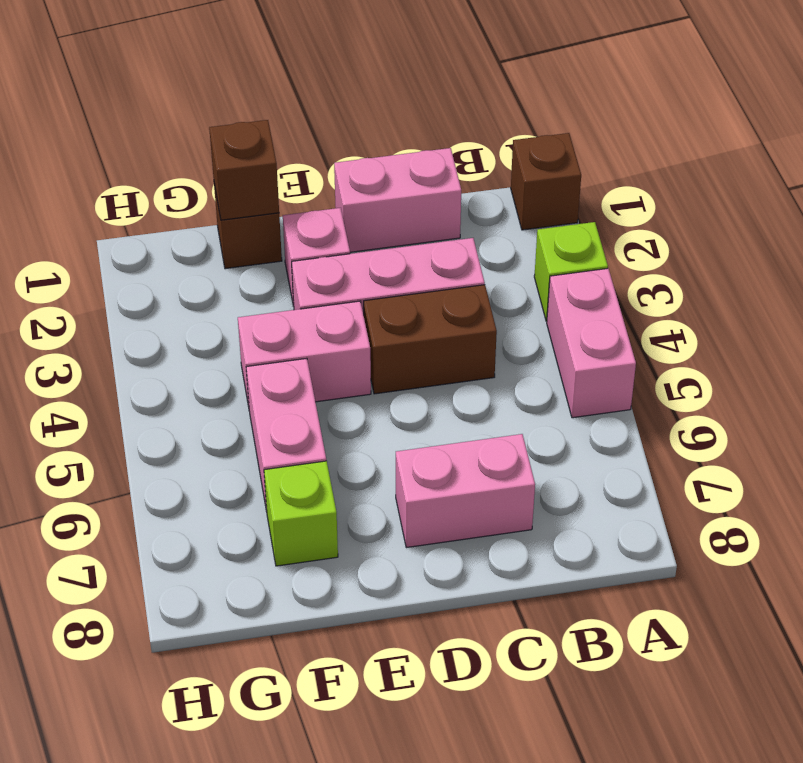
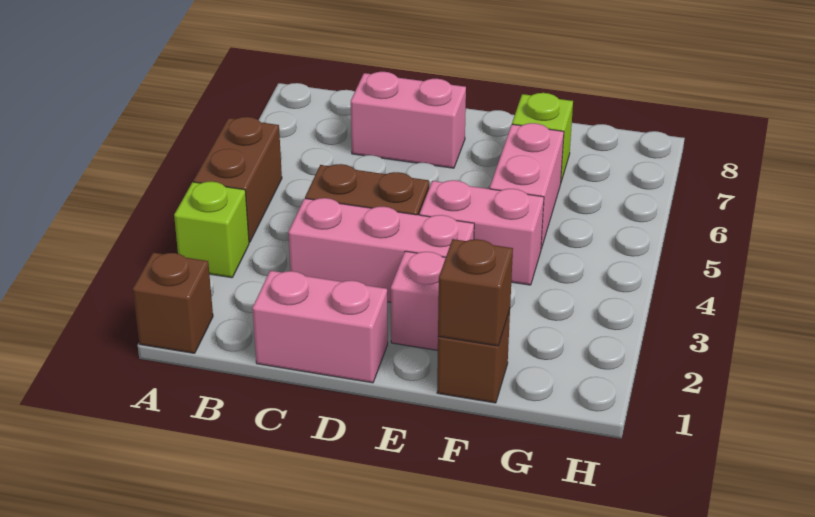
pink 1x2 brick [547,268,636,418] -> brown 1x2 brick [193,117,282,242]

